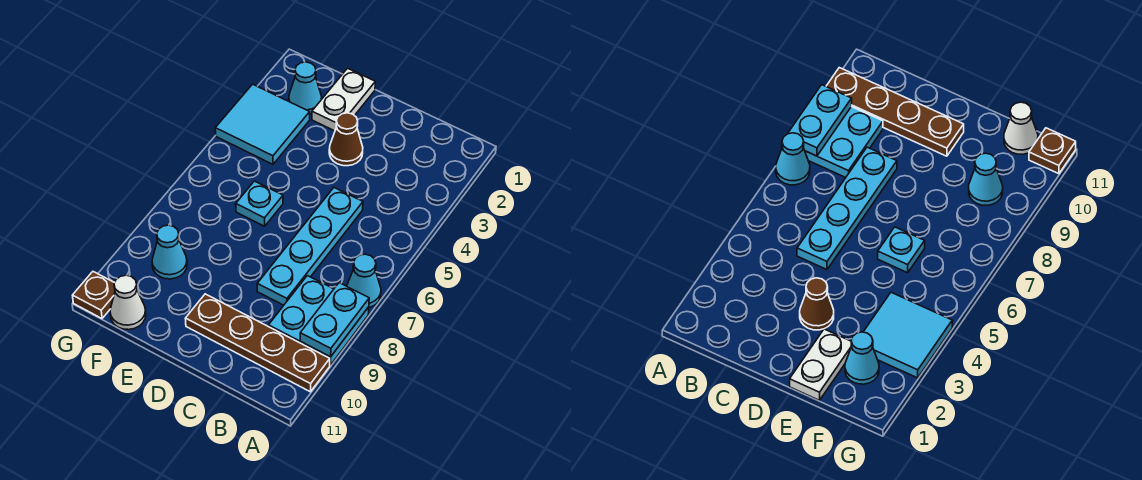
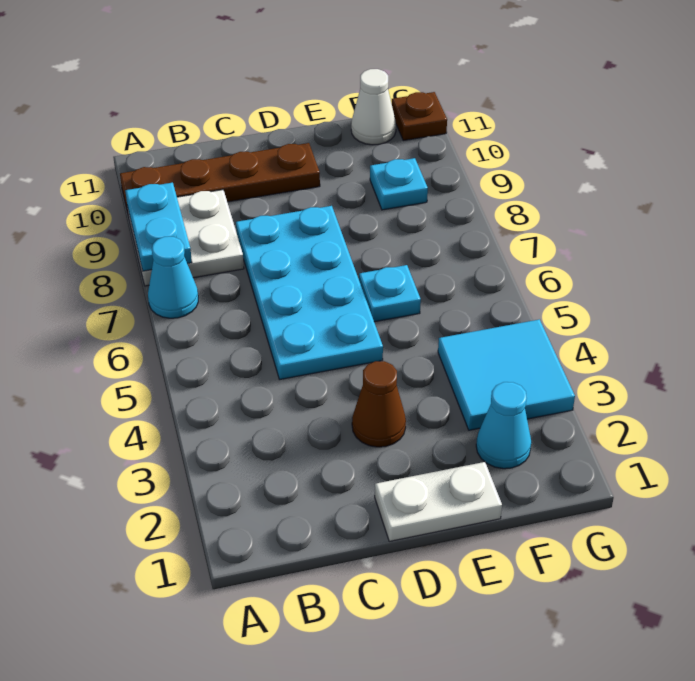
cyan 2x2 plate [269,276,369,365] -> white 2x2 plate [128,190,244,286]
cyan 1x4 plate [257,188,363,305] -> cyan 2x4 plate [236,206,383,379]
white 1x2 plate [312,68,375,131] -> white 1x2 plate turned to [375,462,502,541]
cyan 1x1 cone [152,225,187,279] -> cyan 1x1 plate [370,158,428,210]

